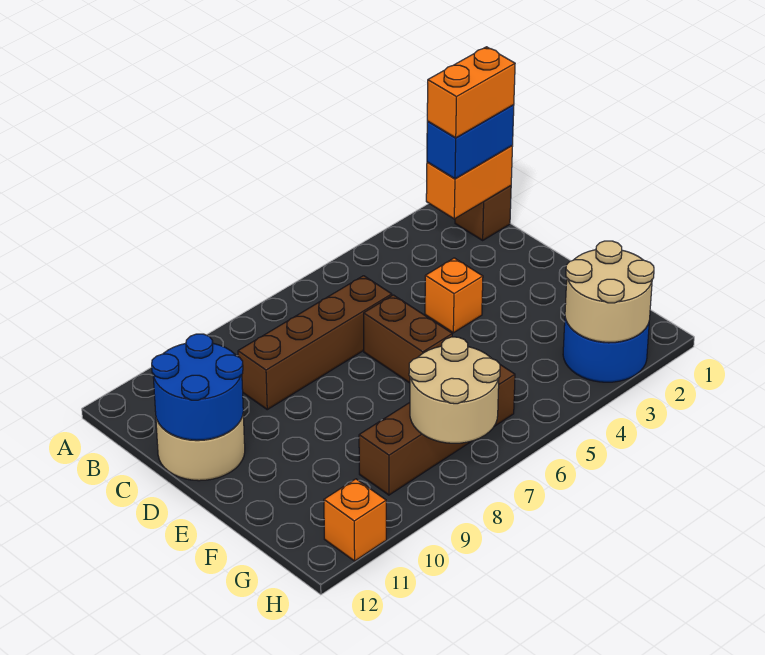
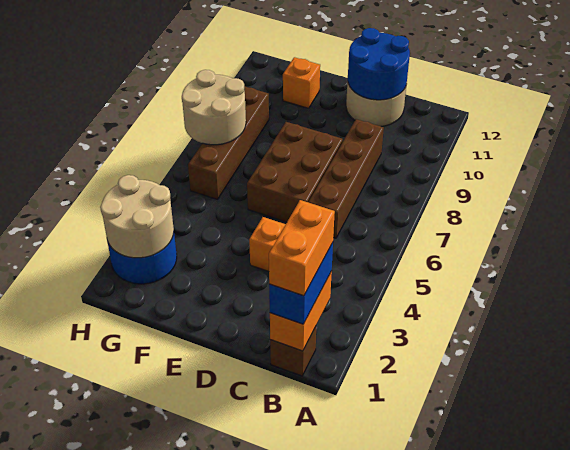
brown 1x2 brick [364,295,452,383] -> brown 2x3 brick [247,122,343,222]
orange 1x1 brick [324,479,386,561] -> orange 1x1 brick moved to [283,57,320,108]

